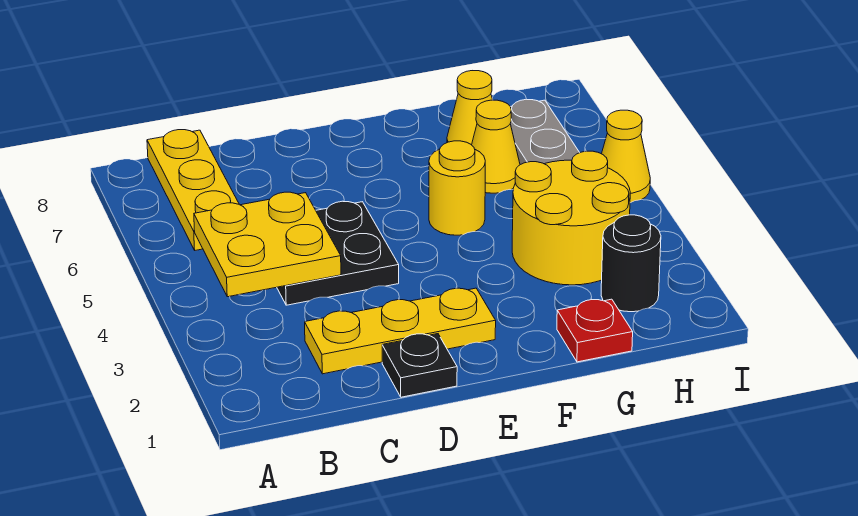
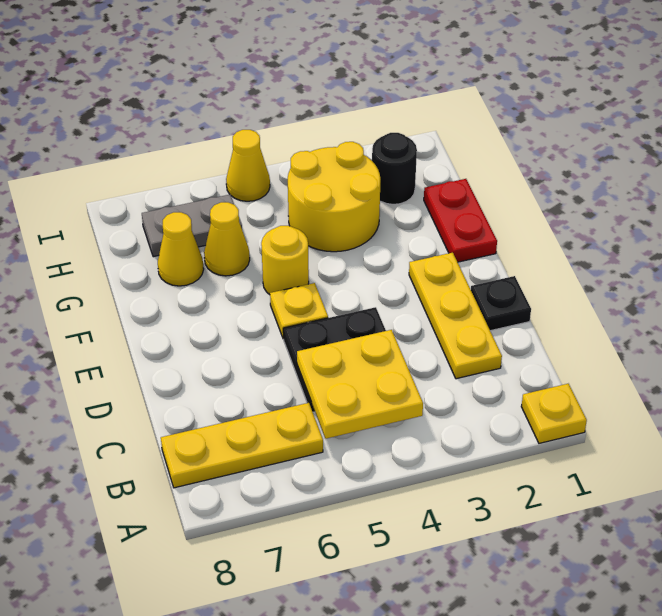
none -> yellow 1x1 plate [521,384,587,443]
none -> yellow 1x1 plate [270,283,328,339]
red 1x1 plate [557,299,633,362] -> red 1x2 plate [424,179,497,262]

